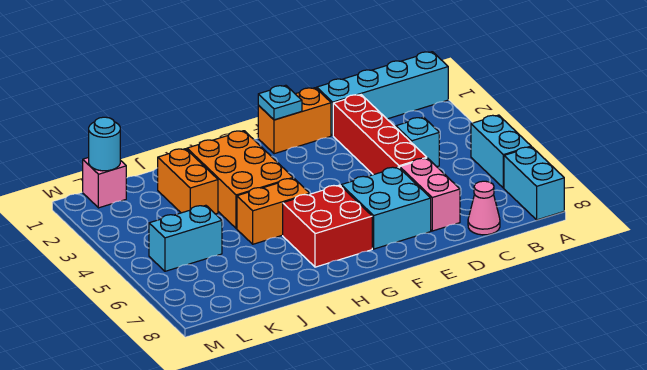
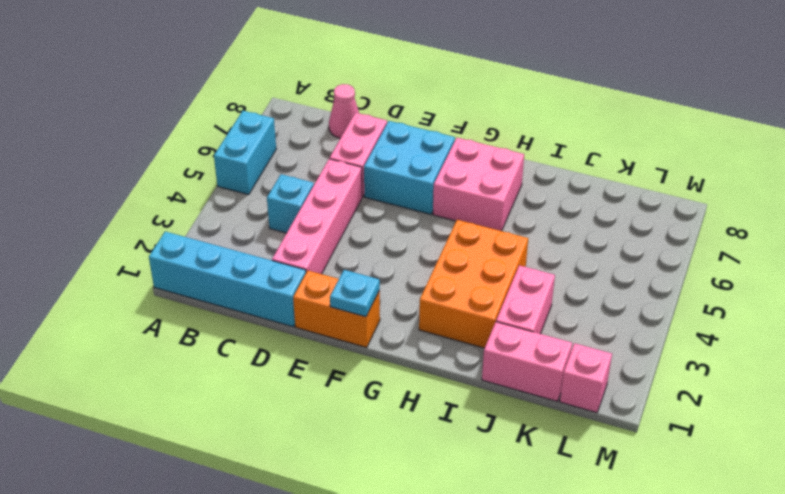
cyan 1x2 brick [504,147,564,220] -> none
red 1x4 brick [333,95,427,175] -> pink 1x4 brick [272,159,362,274]
red 2x2 brick [283,185,372,267] -> pink 2x2 brick [433,138,524,231]
orange 1x2 brick [237,178,310,244] -> none
none -> pink 1x2 brick [482,322,572,402]
orange 1x2 brick [158,149,218,214] -> pink 1x2 brick [496,265,555,334]
cyan 1x2 brick [149,205,222,271] -> none
cyan 1x1 round brick [89,117,120,171] -> none

